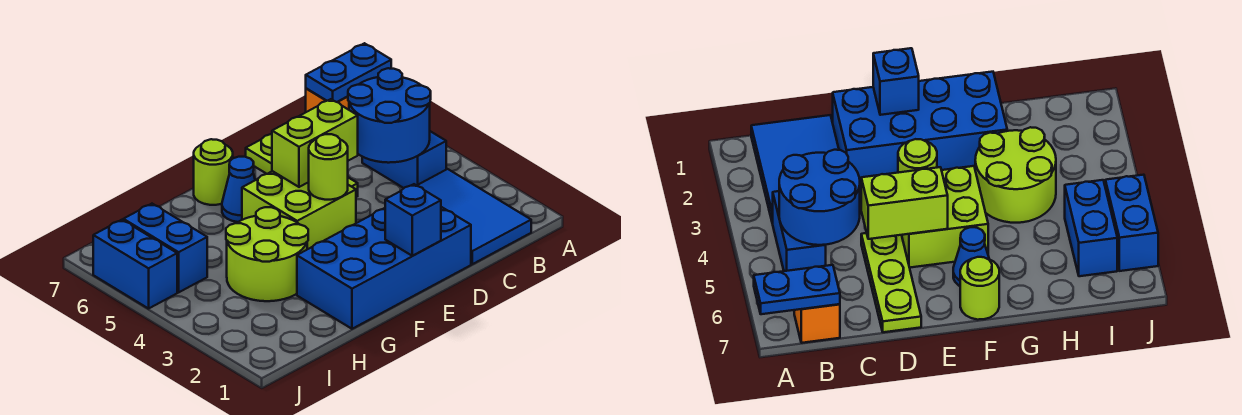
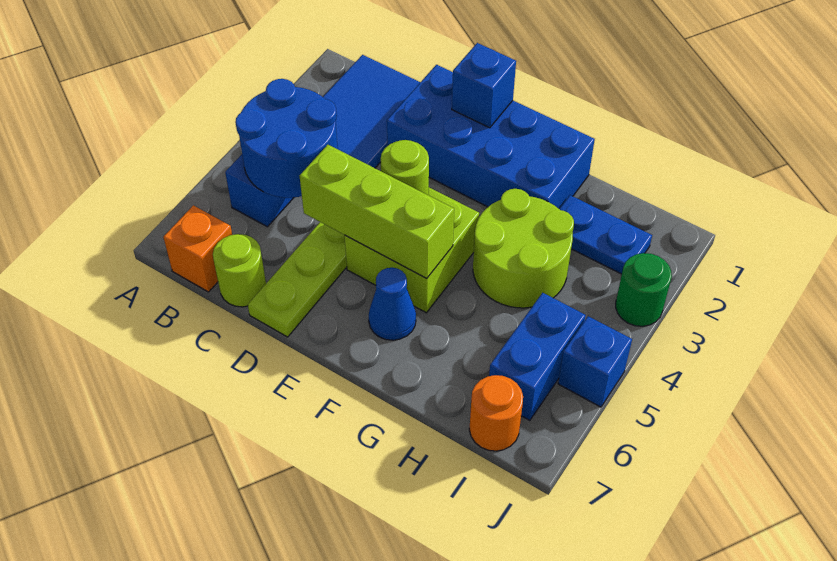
blue 1x2 plate [306,43,391,102] -> blue 1x2 plate moved to [560,195,652,274]
lime 1x2 brick [272,99,358,187] -> lime 1x3 brick [300,145,454,278]
lime 1x1 round brick [194,139,233,205] -> lime 1x1 round brick moved to [213,234,266,307]
none -> orange 1x1 round brick [469,375,523,451]
none -> green 1x1 round brick [616,253,672,326]
blue 1x2 brick [93,220,177,309] -> blue 1x1 brick [558,316,632,407]

